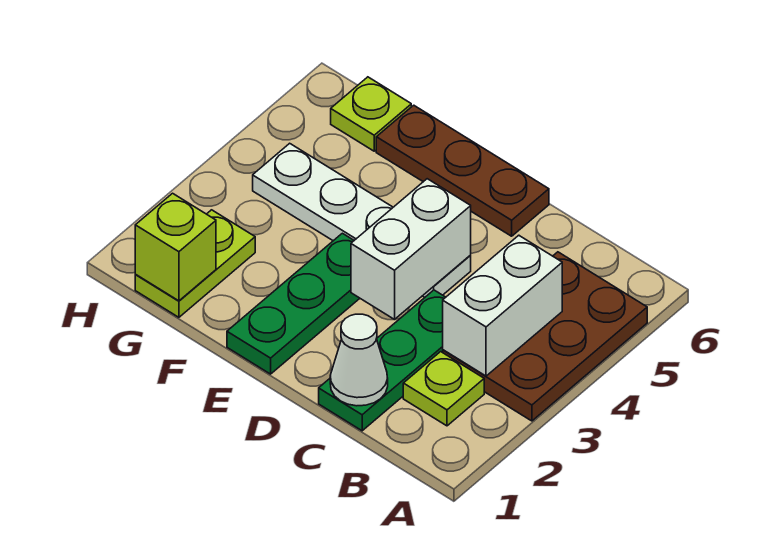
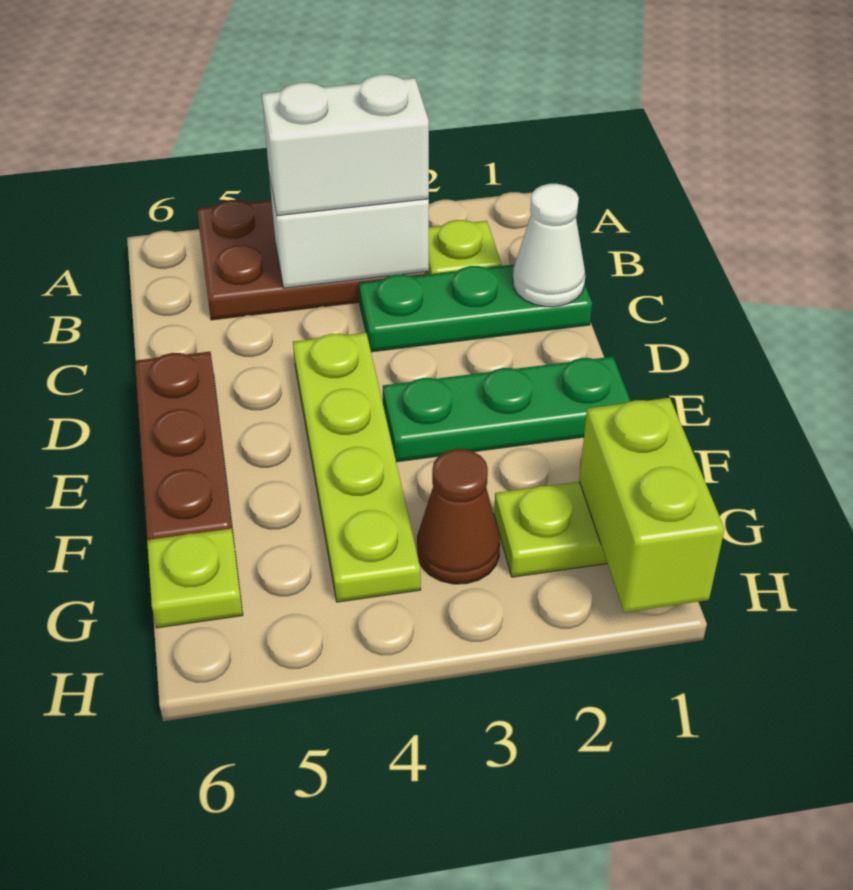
white 1x2 brick [351,179,471,320] -> white 1x2 brick moved to [262,75,429,216]
white 1x4 plate [253,143,471,297] -> lime 1x4 plate [293,333,421,602]
lime 1x1 brick [135,193,216,301] -> lime 1x2 brick [579,398,724,612]
none -> brown 1x1 cone [417,449,500,584]

